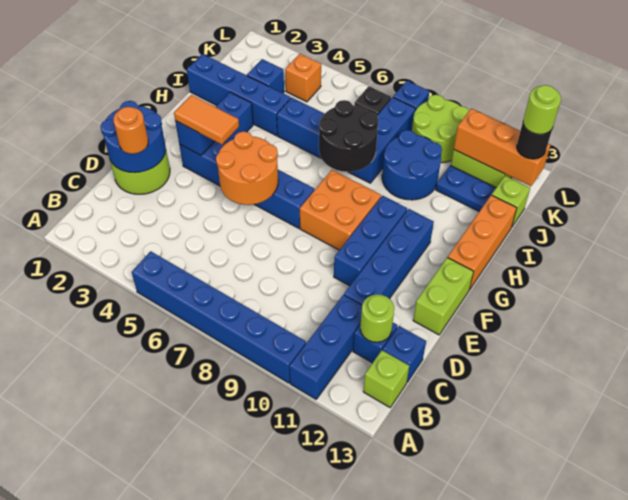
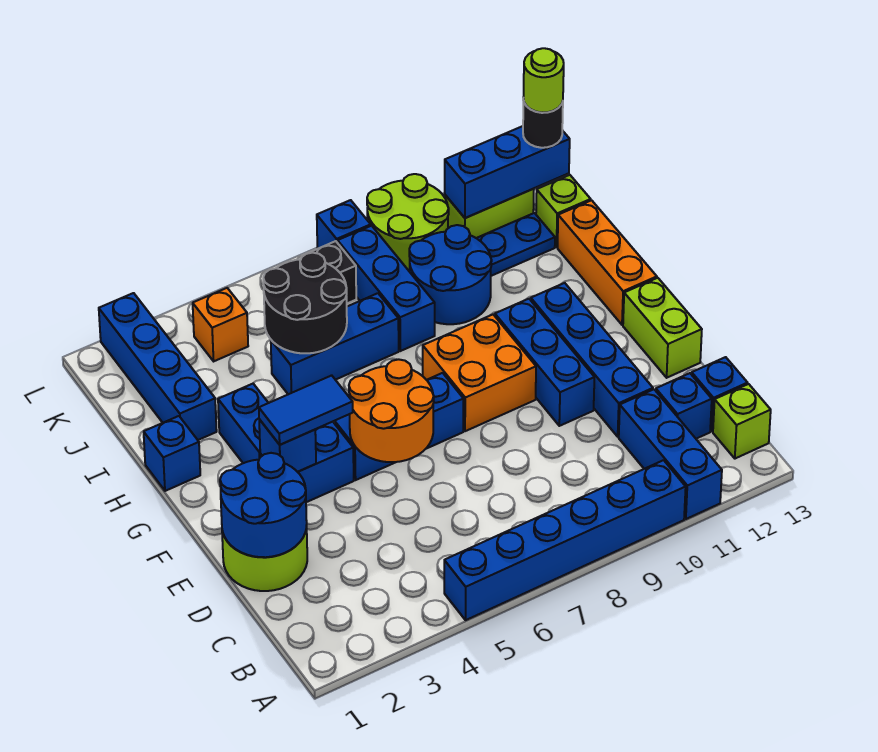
lime 1x1 round brick [360,294,394,342] -> none
orange 1x1 round brick [113,107,148,154] -> none
orange 1x2 tile [174,95,239,145] -> blue 1x2 tile [259,375,353,445]
black 2x2 round brick [319,100,378,172] -> black 2x2 round brick moved to [263,253,347,353]
blue 1x4 brick [187,54,291,136] -> blue 1x4 brick turned to [99,293,217,440]
blue 1x1 brick [247,59,284,93] -> blue 1x1 brick moved to [144,416,200,491]
orange 1x3 brick [454,108,551,186] -> blue 1x3 brick [445,126,570,218]

